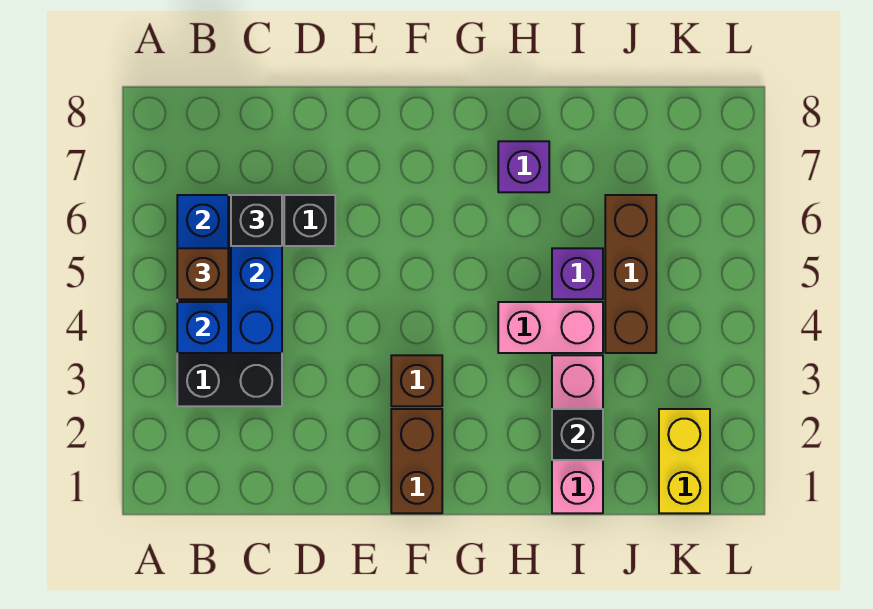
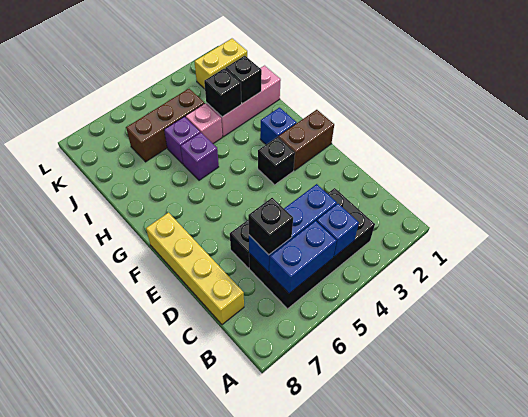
brown 1x1 brick [177,248,228,299] -> none
none -> yellow 1x4 brick [146,213,244,325]
brown 1x1 brick [391,355,442,406] -> black 1x1 brick [258,137,295,185]
none -> blue 1x1 brick [260,108,297,144]
pink 1x2 brick [498,302,603,353] -> pink 1x1 brick [185,103,222,144]
purple 1x1 brick [498,141,549,192] -> purple 1x1 brick moved to [181,133,219,180]
none -> black 1x1 brick [204,68,241,117]

